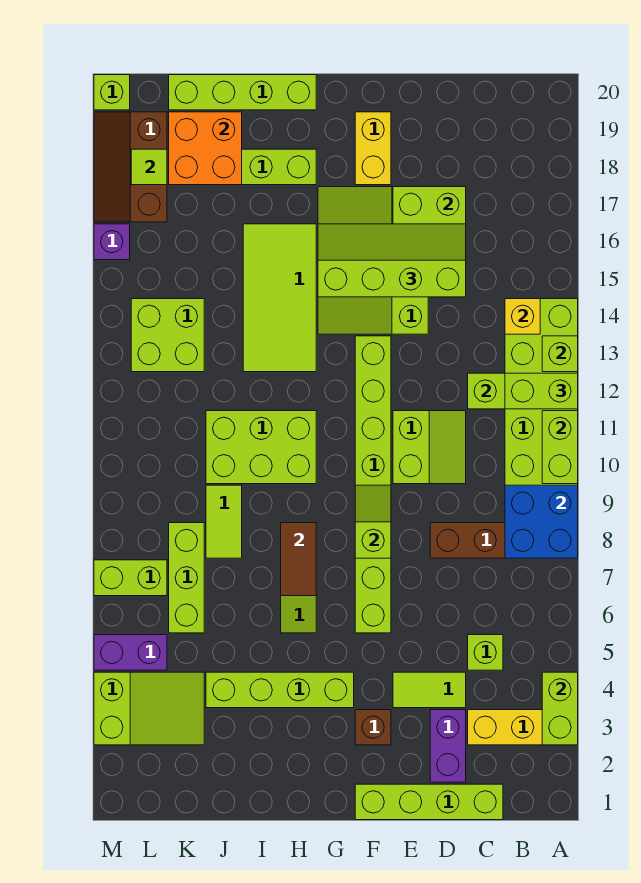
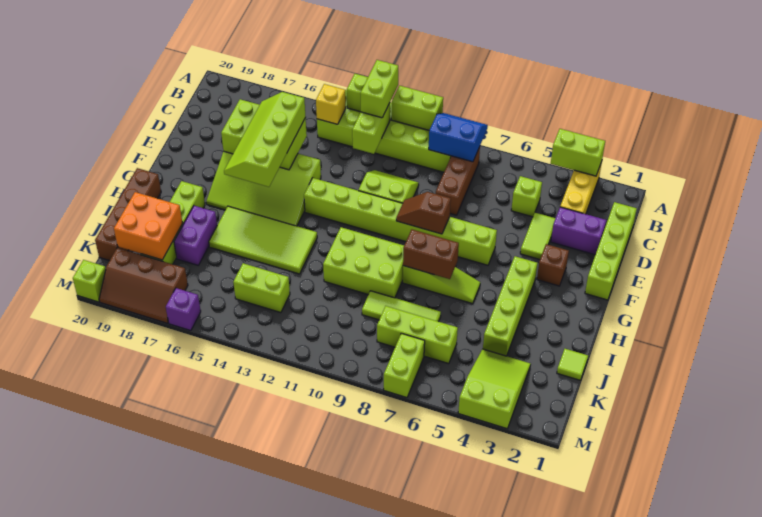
blue 2x2 brick [505,485,578,558] -> blue 2x2 slope [429,113,488,162]
lime 1x2 slope [355,485,391,558] -> brown 1x2 slope [396,192,451,234]
yellow 1x2 brick [355,112,391,185] -> none
brown 1x2 tile [281,523,316,596] -> brown 1x2 brick [403,230,459,279]
lime 2x3 brick [206,411,316,484] -> lime 2x3 brick turned to [323,227,404,298]
lime 1x4 brick [169,75,316,110] -> brown 1x4 brick [95,168,161,261]
lime 1x2 tile [206,485,242,558] -> lime 1x3 tile [362,291,441,322]
lime 2x2 brick [131,299,204,372] -> lime 1x2 brick [233,263,290,313]
purple 1x2 brick [94,635,167,670] -> purple 1x2 brick moved to [174,206,217,265]
lime 1x1 tile [131,149,167,185] -> lime 1x1 tile moved to [557,349,588,380]

